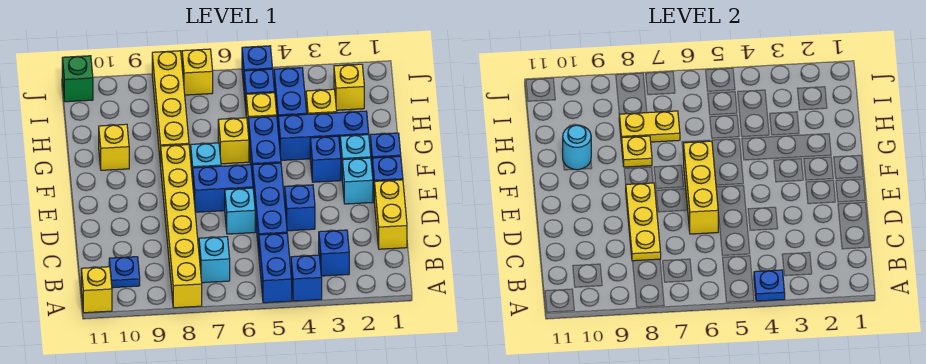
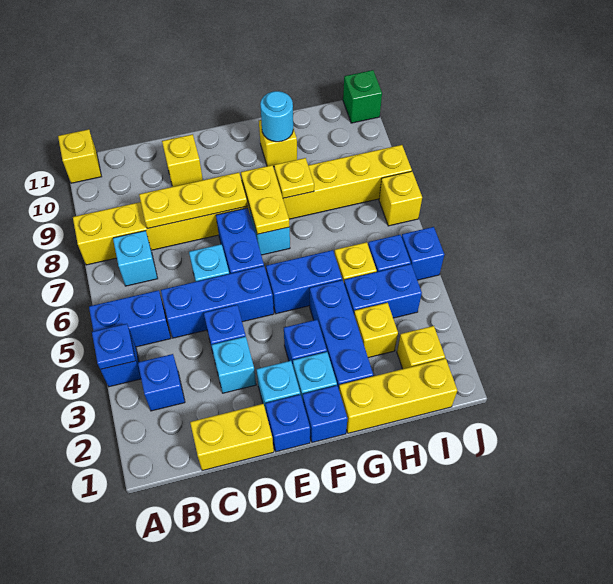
blue 1x1 plate [109,257,140,288] -> none
none -> cyan 1x1 brick [212,337,256,393]
yellow 1x3 brick [684,141,718,234] -> yellow 1x3 brick moved to [339,358,457,433]
yellow 1x1 brick [218,118,249,164] -> yellow 1x1 brick moved to [162,134,203,187]
yellow 1x2 plate [619,111,680,143] -> yellow 1x2 plate moved to [241,165,290,234]

